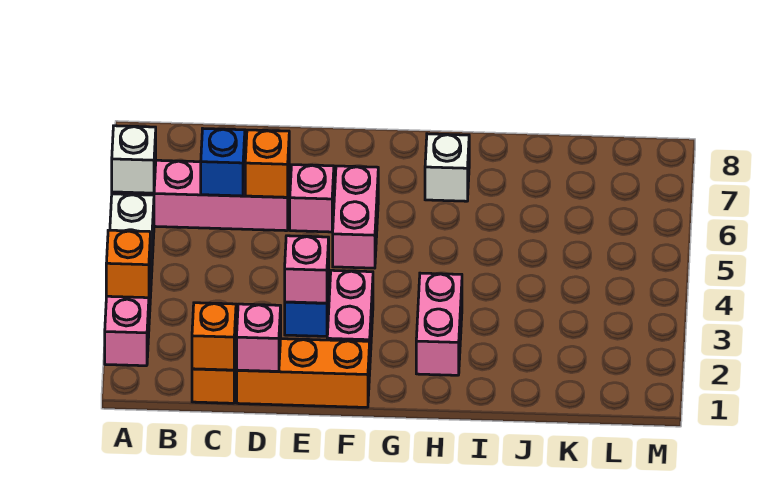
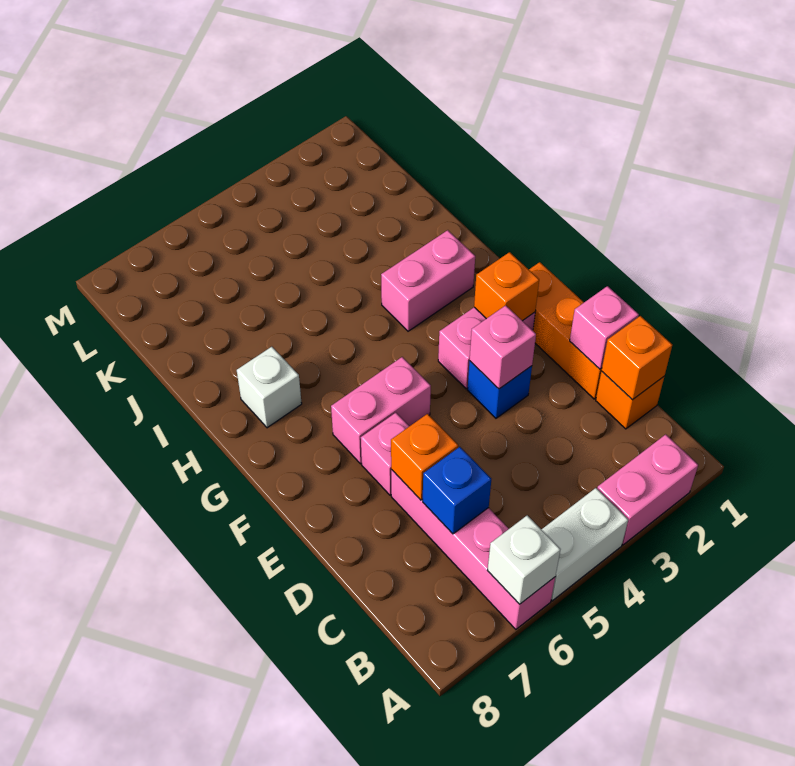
orange 1x1 brick [106,230,151,298] -> orange 1x1 brick moved to [474,252,539,321]

